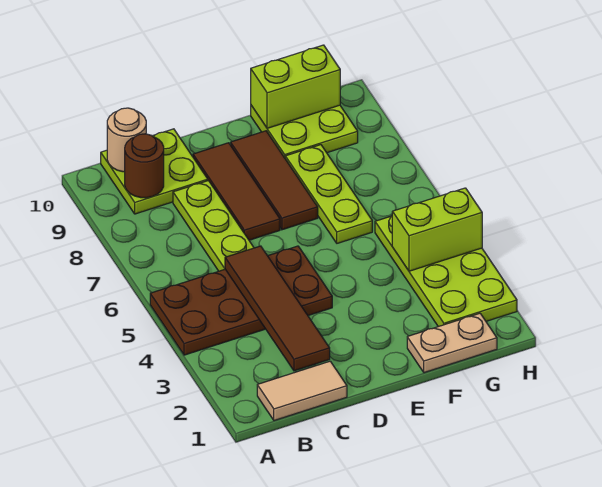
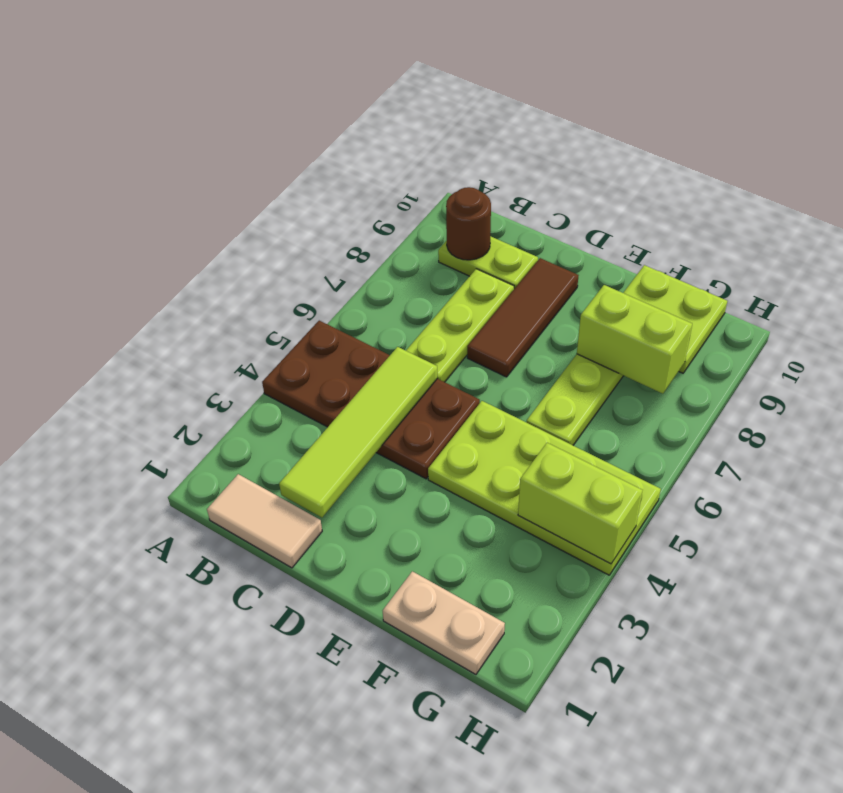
lime 2x2 plate [101,129,208,214] -> lime 1x2 plate [438,236,538,289]
tan 1x1 round brick [107,108,146,172] -> none
brown 1x4 tile [225,246,330,371] -> lime 1x4 tile [279,347,437,518]
brown 1x3 tile [231,131,318,230] -> none
lime 1x2 brick [251,45,340,128] -> lime 1x2 brick moved to [577,285,692,394]
lime 2x4 plate [375,216,517,327] -> lime 2x4 plate turned to [428,401,661,575]

